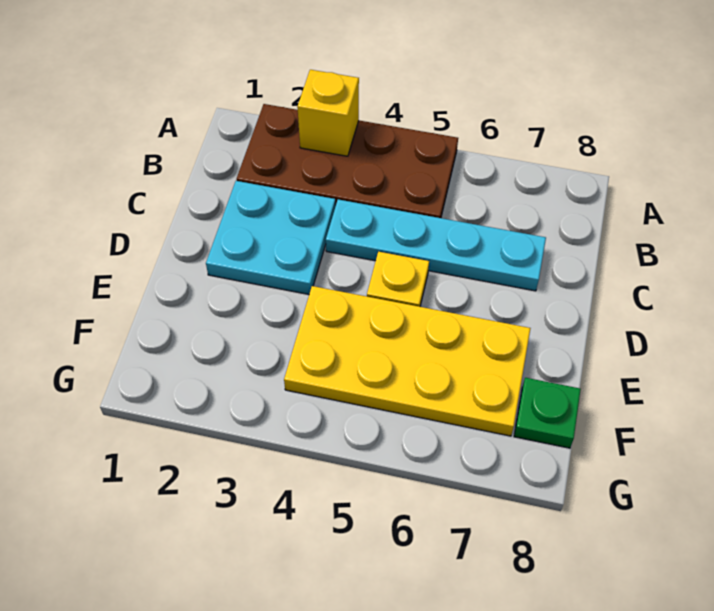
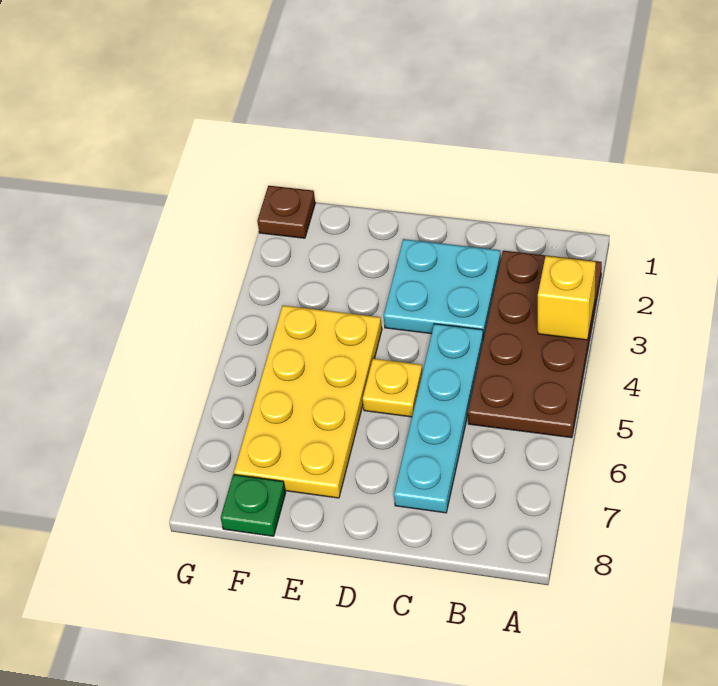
none -> brown 1x1 plate [257,186,315,238]

